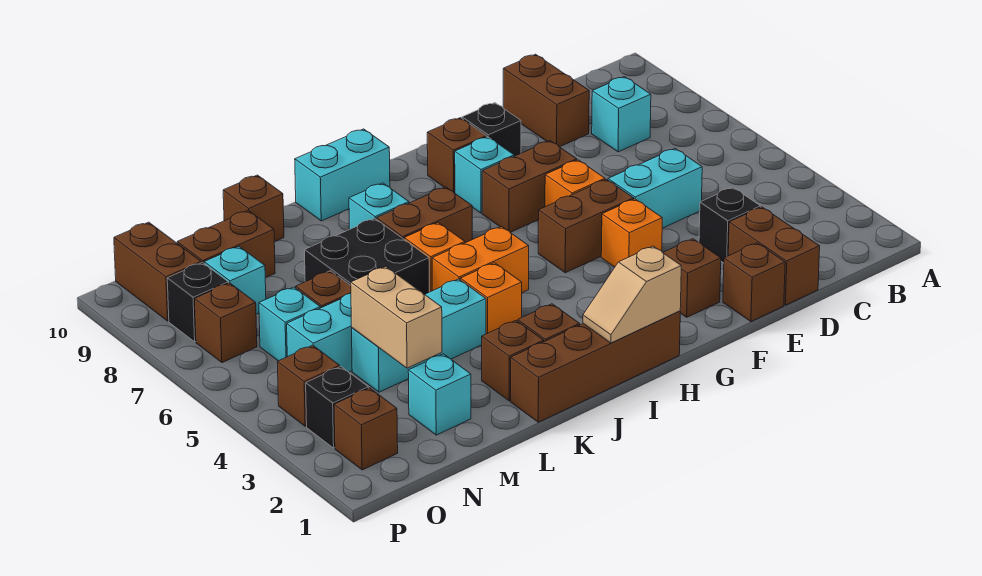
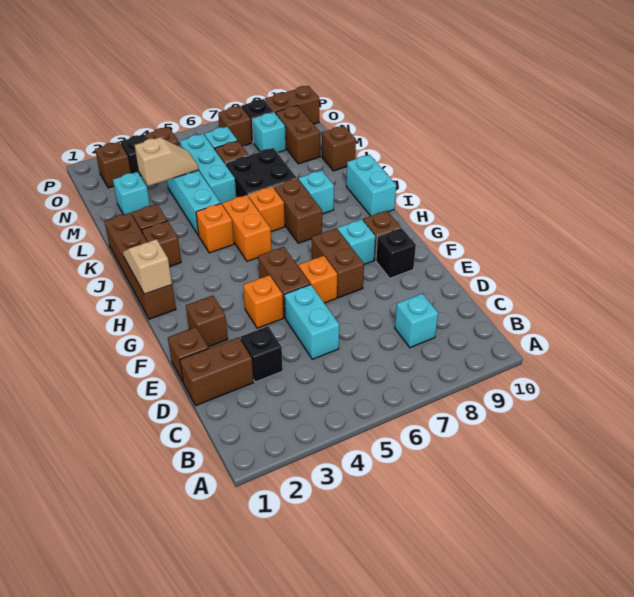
brown 1x2 brick [503,54,589,147] -> none
tan 1x2 brick [351,266,442,368] -> tan 1x2 slope [135,137,198,186]

